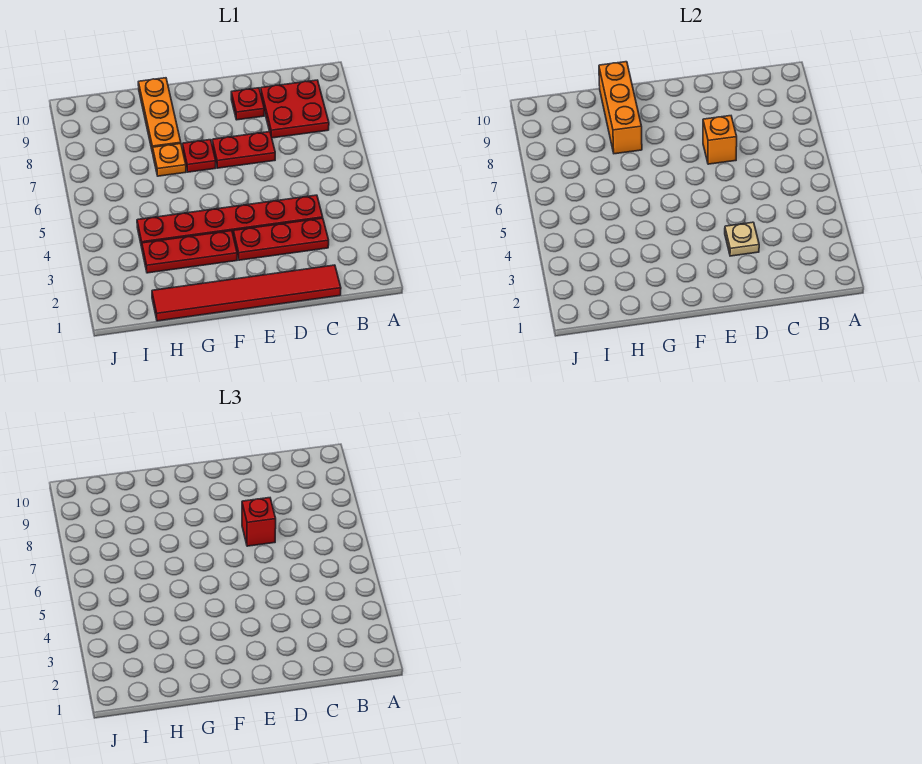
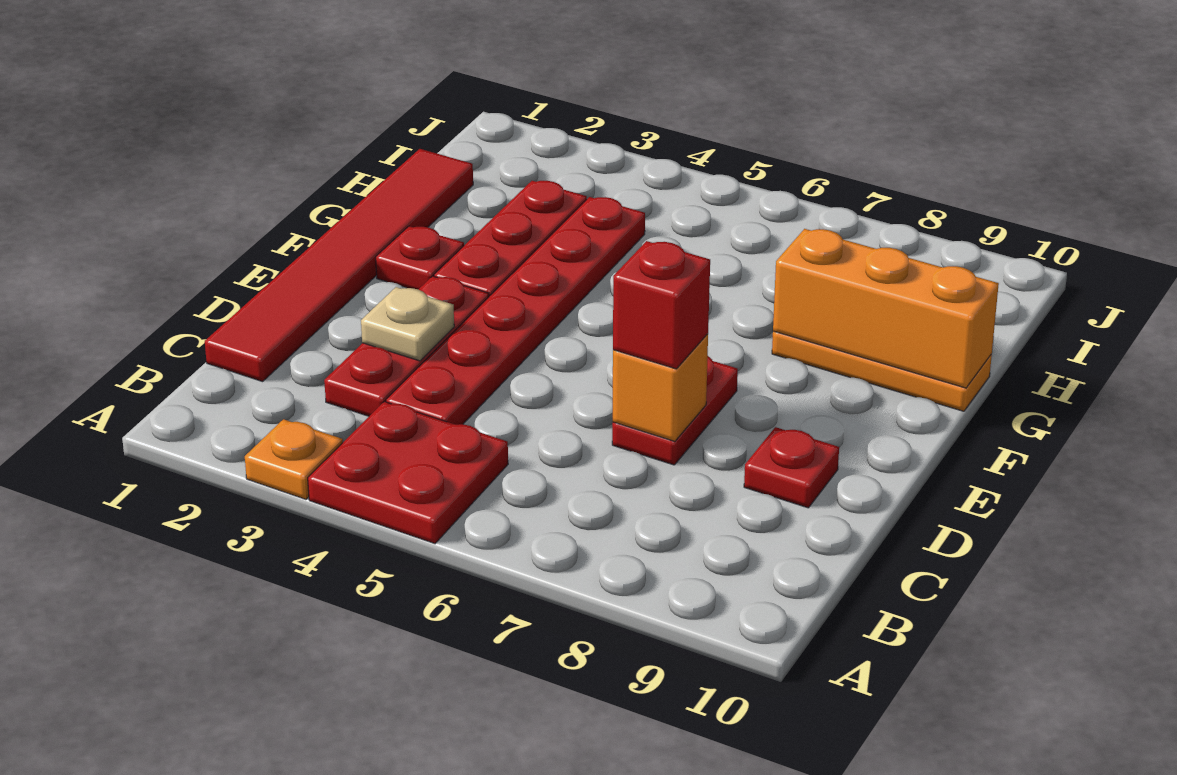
red 2x2 plate [261,80,329,138] -> red 2x2 plate moved to [308,402,508,544]
red 1x1 plate [182,140,216,172] -> red 1x1 plate moved to [376,226,464,289]
orange 1x1 plate [153,144,186,176] -> orange 1x1 plate moved to [245,419,343,499]

